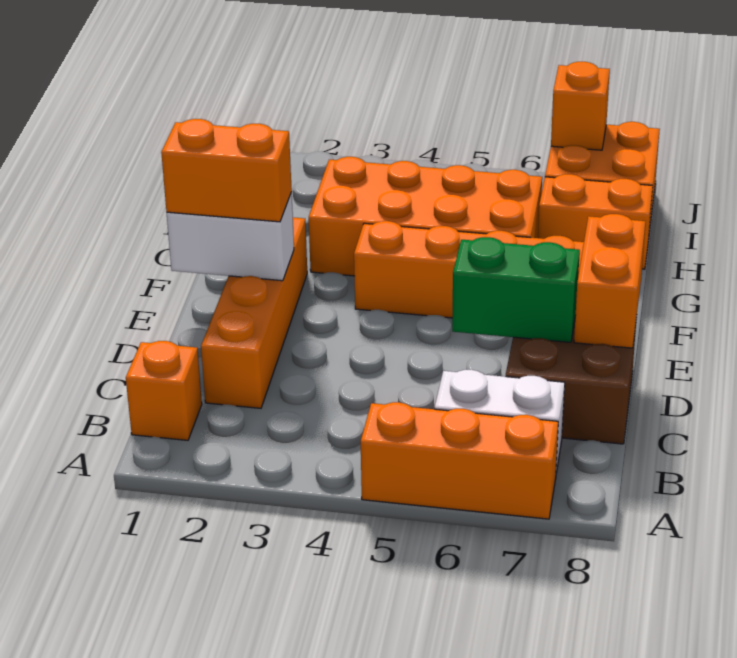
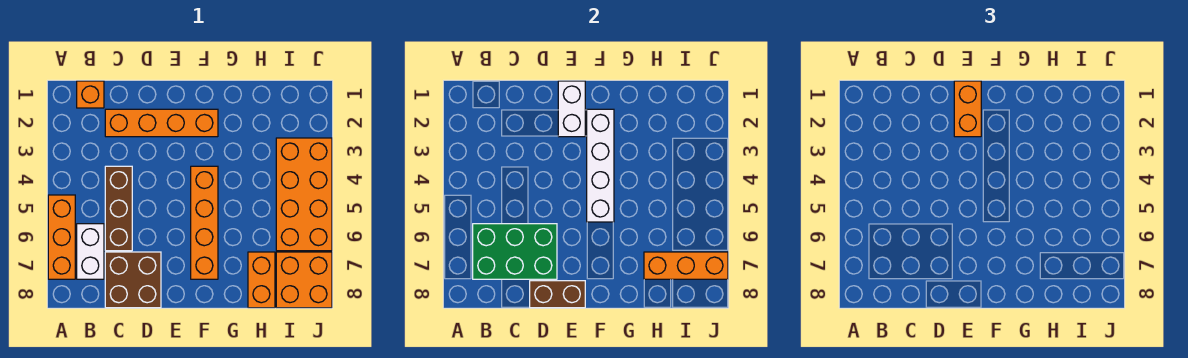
none -> brown 1x3 brick [105,166,132,251]
green 1x2 brick [452,237,580,342] -> green 2x3 brick [473,224,557,279]
orange 1x2 brick [574,214,646,348] -> brown 1x2 brick [530,281,585,308]
none -> white 1x4 brick [587,109,614,222]
orange 2x4 brick [309,157,542,276] -> orange 2x4 brick moved to [276,138,332,251]
orange 1x1 brick [551,62,610,150] -> orange 1x3 brick [644,252,728,279]

